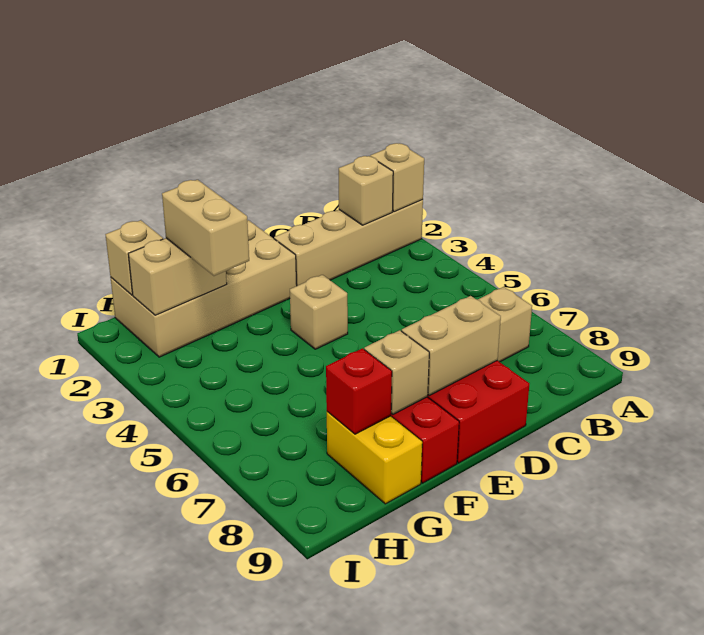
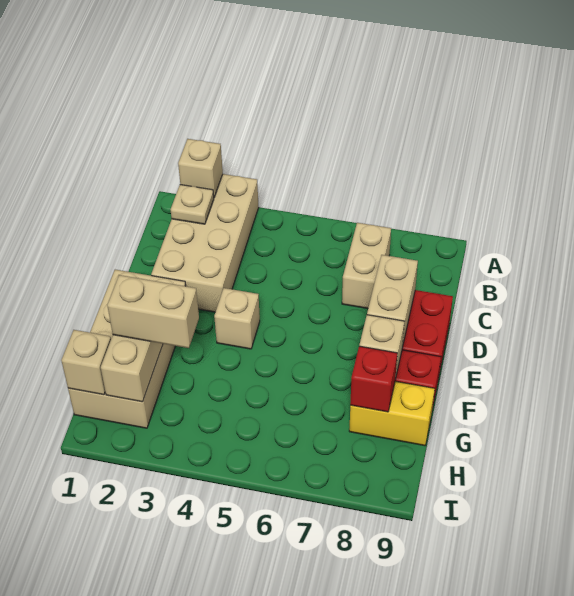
tan 1x4 brick [274,200,423,286] -> tan 2x4 brick [151,174,259,312]
tan 1x1 brick [339,156,393,225] -> tan 1x1 plate [170,185,214,224]

